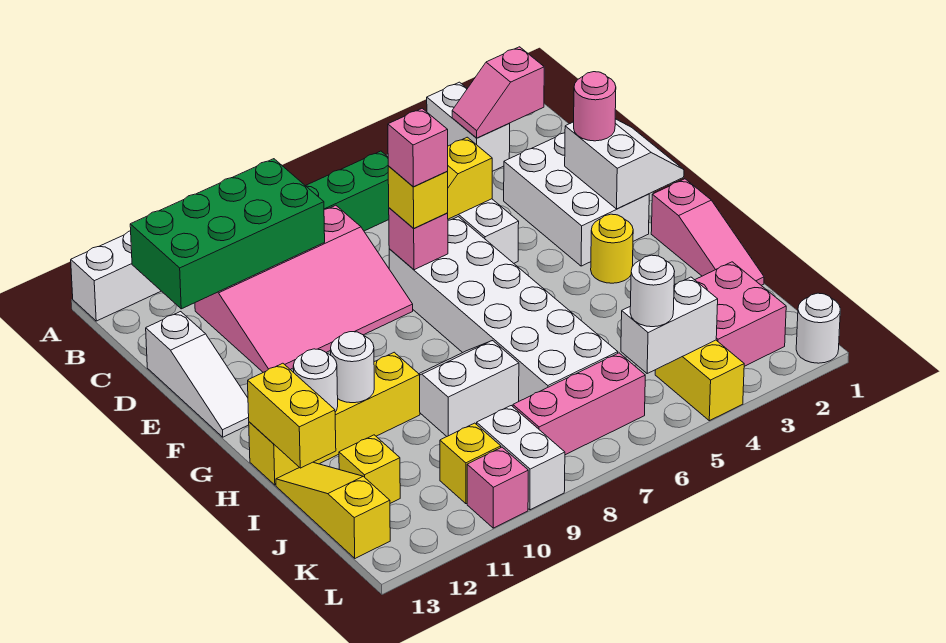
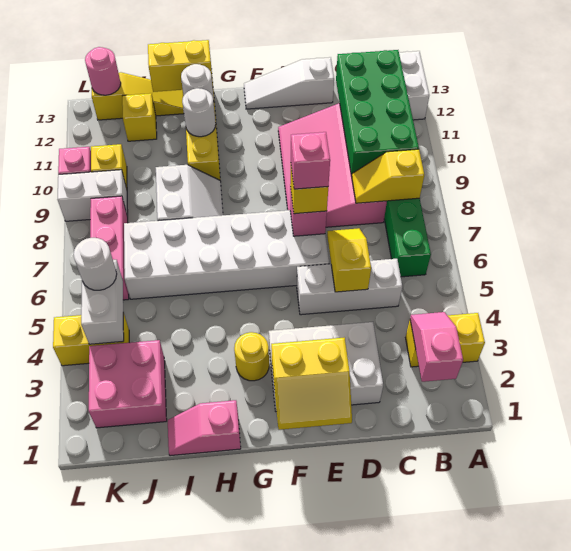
white 1x2 brick [427,82,510,171] -> yellow 1x2 brick [406,313,485,367]
none -> yellow 1x2 slope [352,149,424,203]
white 2x2 slope [565,119,684,209] -> yellow 2x2 slope [271,338,352,430]
pink 1x1 round brick [574,72,616,141] -> pink 1x1 round brick moved to [85,47,121,95]
pink 1x3 slope [651,179,764,285] -> pink 1x2 slope [168,400,241,456]
white 1x1 round brick [796,293,840,363] -> none

